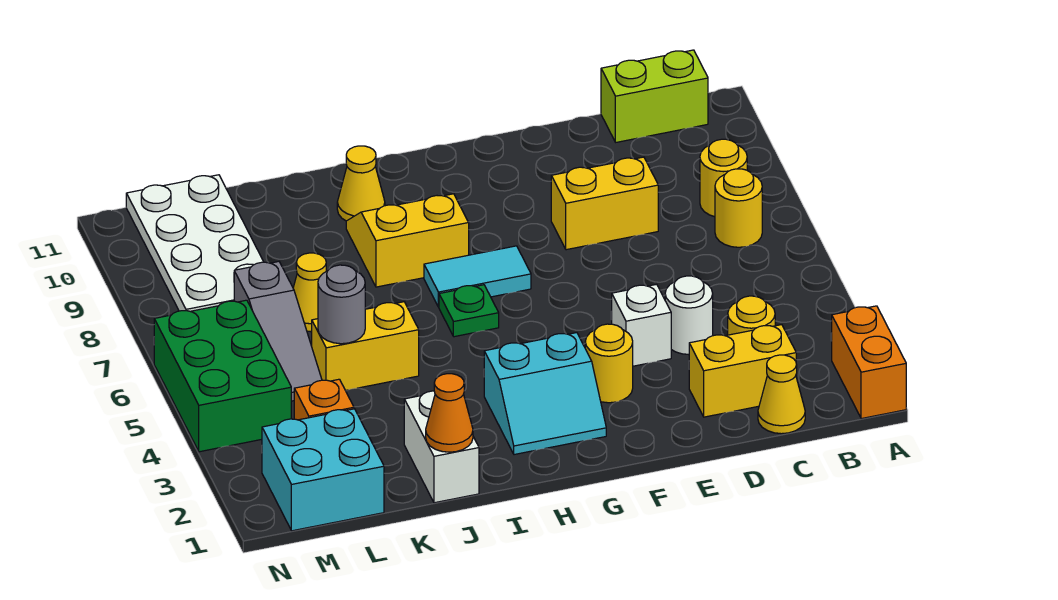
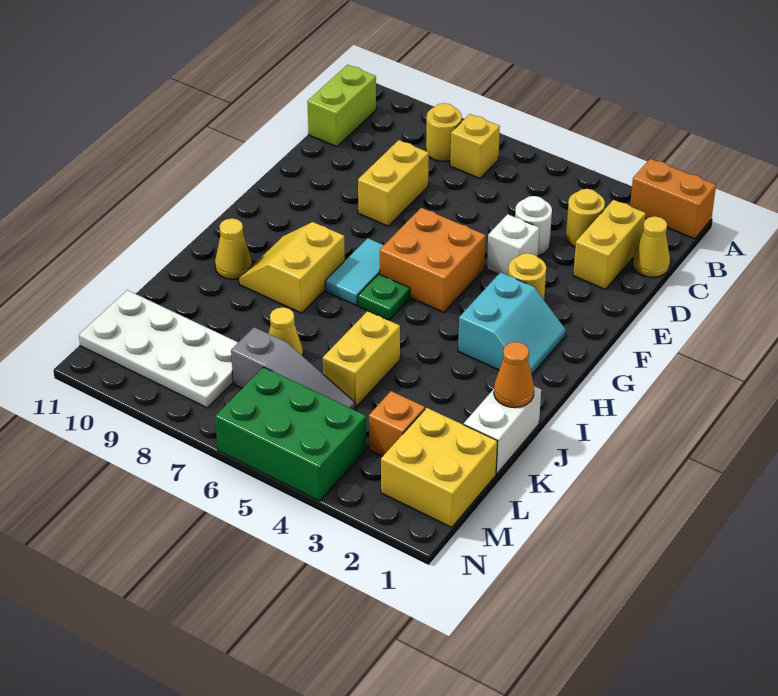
yellow 1x1 round brick [715,169,762,247] -> yellow 1x1 brick [450,114,500,179]
none -> orange 2x2 brick [380,208,486,313]
white 1x2 brick [404,391,479,503] -> white 1x2 brick turned to [464,386,541,474]
grey 1x1 round brick [318,265,365,344] -> none
cyan 2x2 brick [262,409,384,531] -> yellow 2x2 brick [381,408,498,527]

